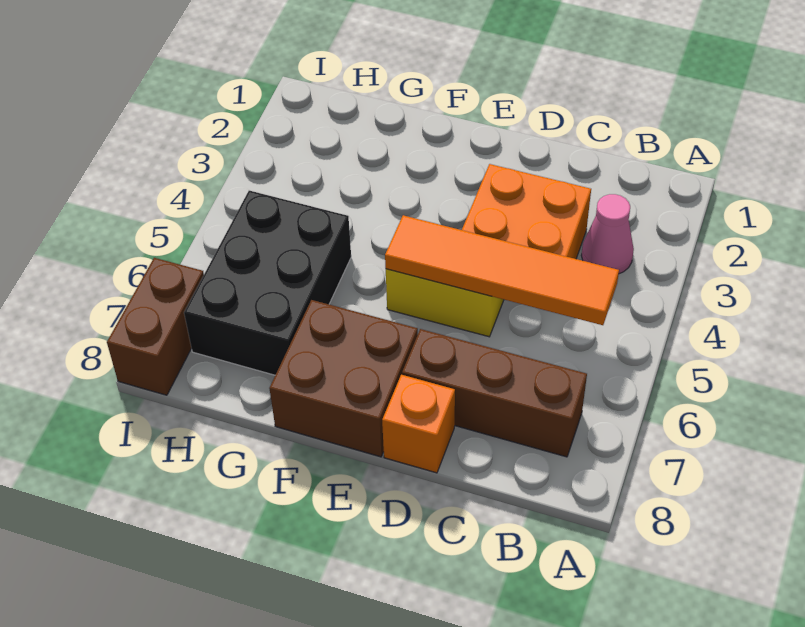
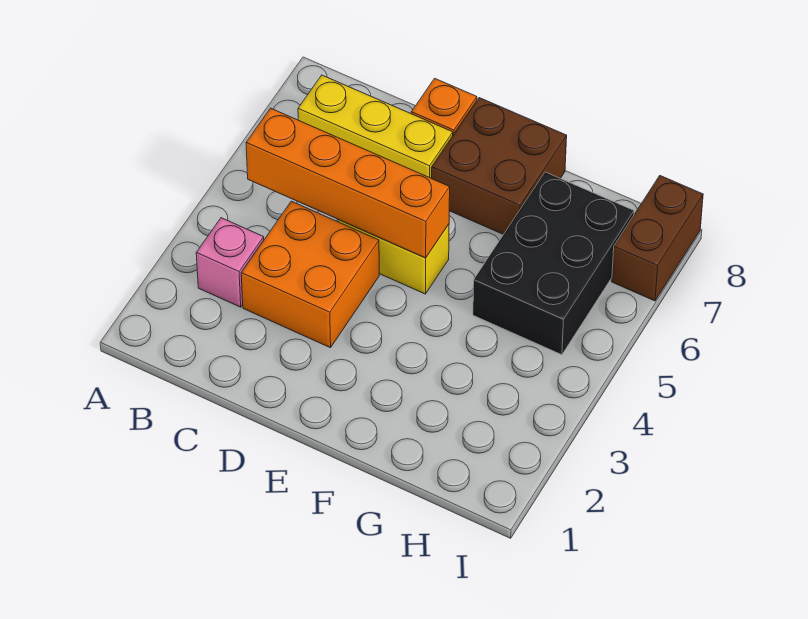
pink 1x1 cone [581,194,634,274] -> pink 1x1 brick [196,218,264,307]
orange 1x4 tile [385,215,619,325] -> orange 1x4 brick [246,108,450,258]
brown 1x3 brick [402,329,587,457] -> yellow 1x3 brick [298,75,453,178]

